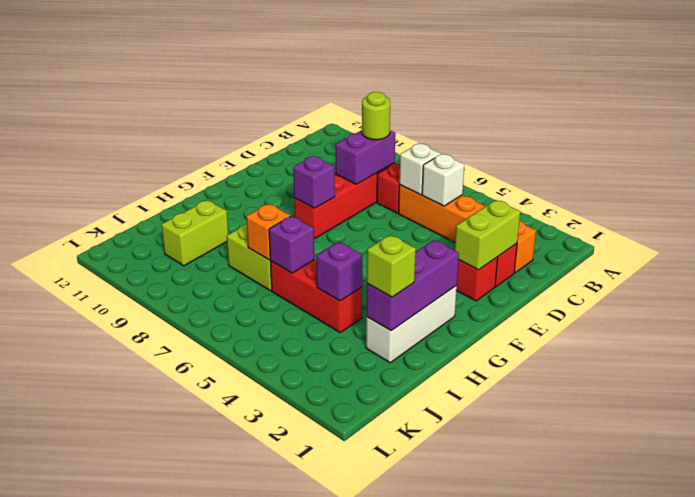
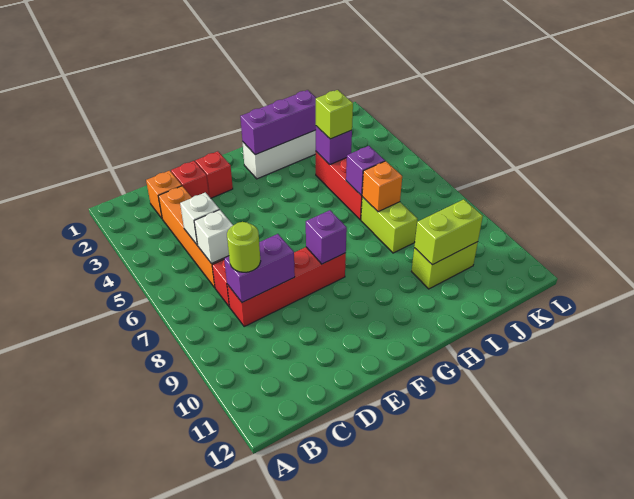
lime 1x2 brick [455,200,520,270] -> lime 1x2 brick moved to [414,199,483,265]
lime 1x1 brick [367,235,416,297] -> lime 1x1 brick moved to [316,90,353,139]

